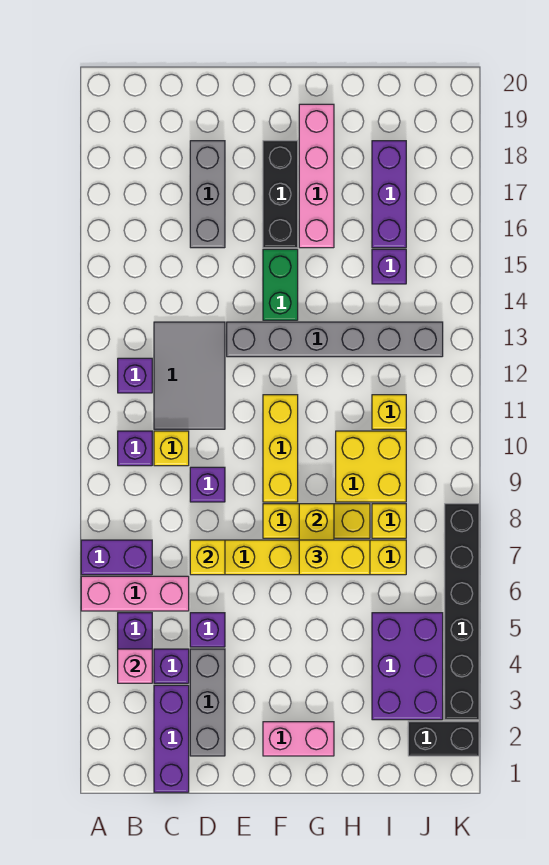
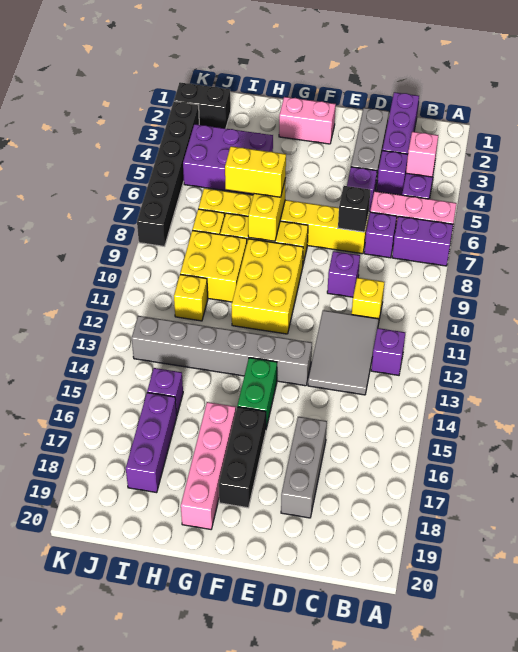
purple 1x1 brick [118,431,152,466] -> purple 1x1 brick moved to [364,212,397,258]
yellow 1x1 brick [190,540,225,575] -> black 1x1 brick [338,186,370,232]
yellow 1x3 brick [263,395,298,502] -> yellow 2x3 brick [231,239,303,334]
purple 2x3 brick [372,613,443,720] -> purple 2x3 brick turned to [183,124,273,195]

